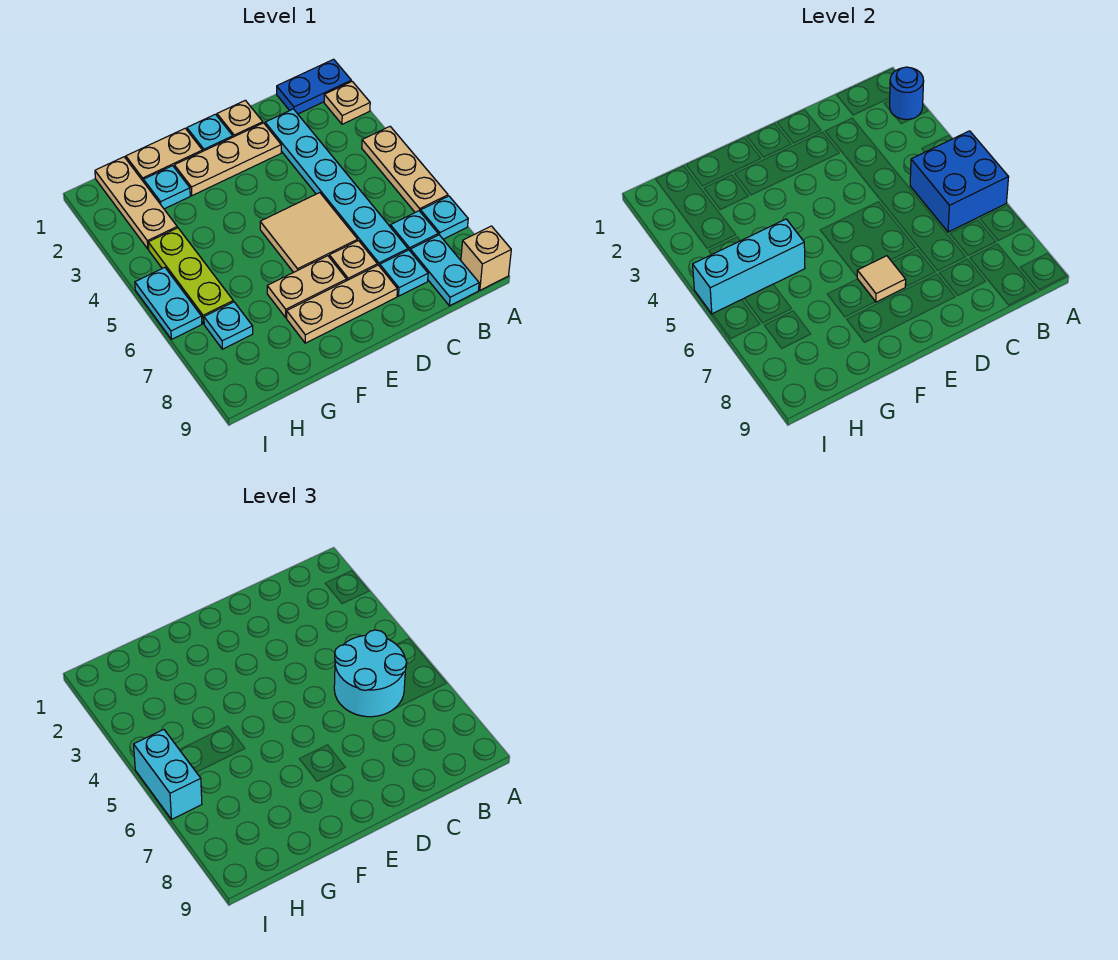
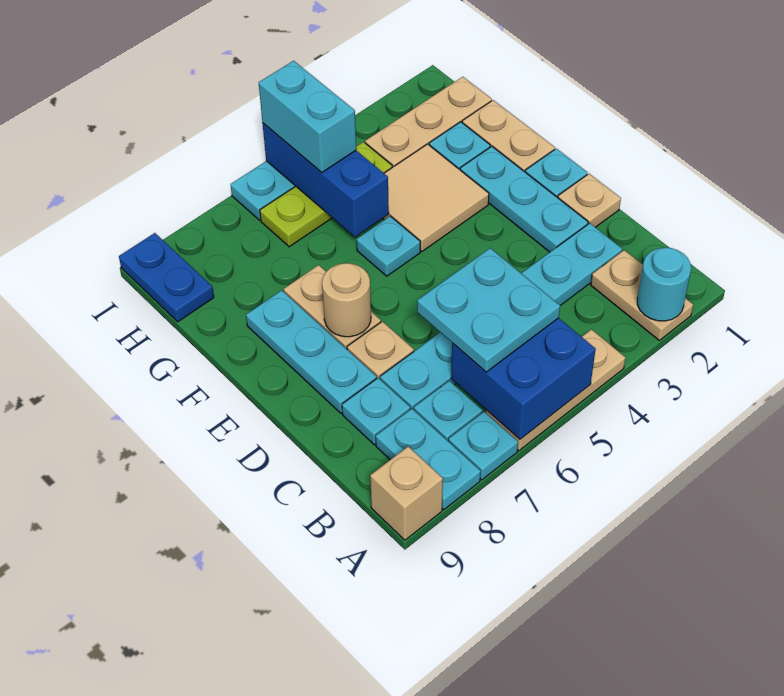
blue 1x2 plate [277,59,351,114] -> blue 1x2 plate moved to [119,233,214,322]
tan 1x1 plate [324,81,370,124] -> tan 1x2 plate [591,250,693,340]
blue 1x1 round brick [890,67,924,120] -> cyan 1x1 round brick [637,248,691,321]
cyan 2x2 round brick [334,630,407,717] -> cyan 2x2 plate [417,248,560,372]
cyan 1x2 plate [410,235,479,306] -> cyan 1x2 plate turned to [376,409,481,510]
tan 1x3 plate [174,123,281,196] -> cyan 1x3 plate [460,146,588,252]
tan 2x2 tile [260,193,358,272] -> tan 2x2 tile moved to [383,144,489,252]
tan 1x3 plate [287,265,397,343] -> cyan 1x3 plate [246,290,377,413]
tan 1x1 tile [857,256,906,302] -> tan 1x1 round brick [322,263,371,337]
cyan 1x3 brick [693,219,805,314] -> blue 1x3 brick [263,123,389,237]
cyan 1x1 plate [204,302,253,349] -> cyan 1x1 plate moved to [357,216,420,276]
cyan 1x2 brick [134,730,202,819] -> cyan 1x2 brick turned to [259,61,356,172]

